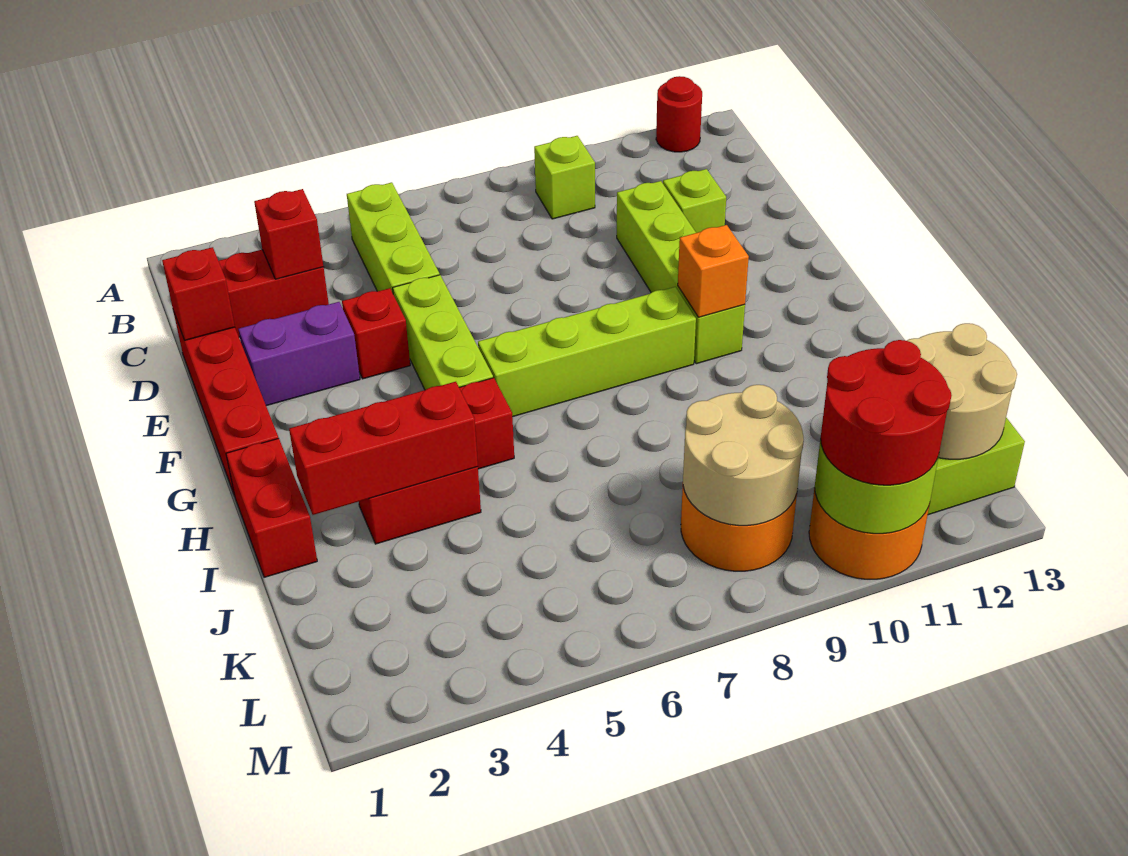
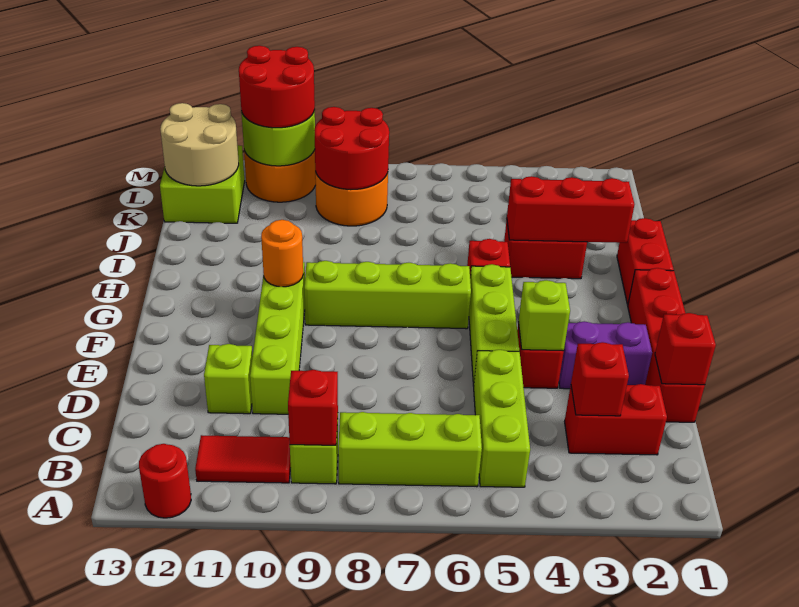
none -> lime 1x3 brick [338,412,482,487]
none -> red 1x1 brick [288,370,338,445]
none -> red 1x2 tile [195,435,291,483]
none -> lime 1x1 brick [518,280,570,351]
orange 1x1 brick [678,225,749,317] -> orange 1x1 round brick [261,220,303,287]
tan 2x2 round brick [683,385,804,526] -> red 2x2 round brick [315,107,389,190]

